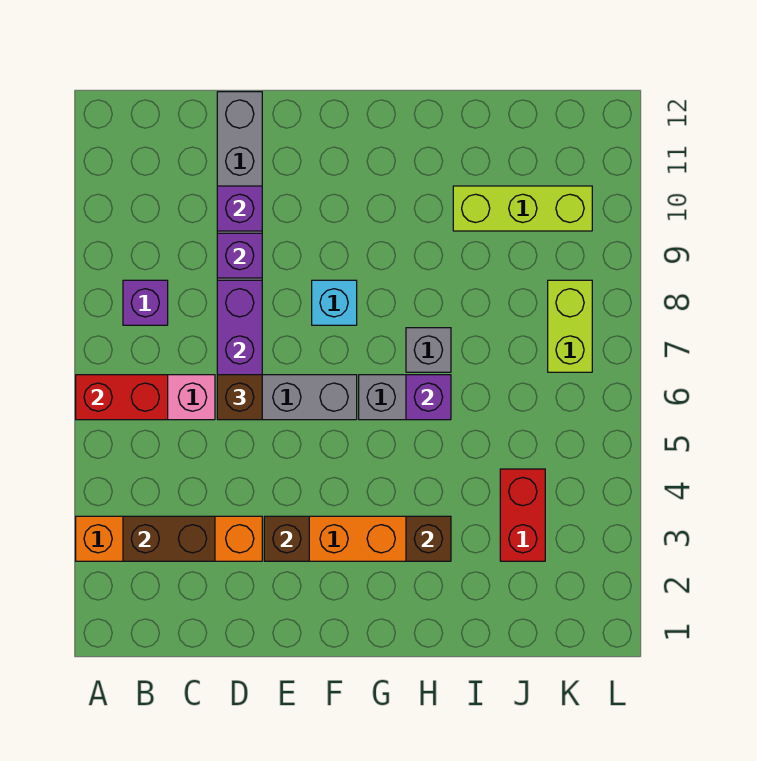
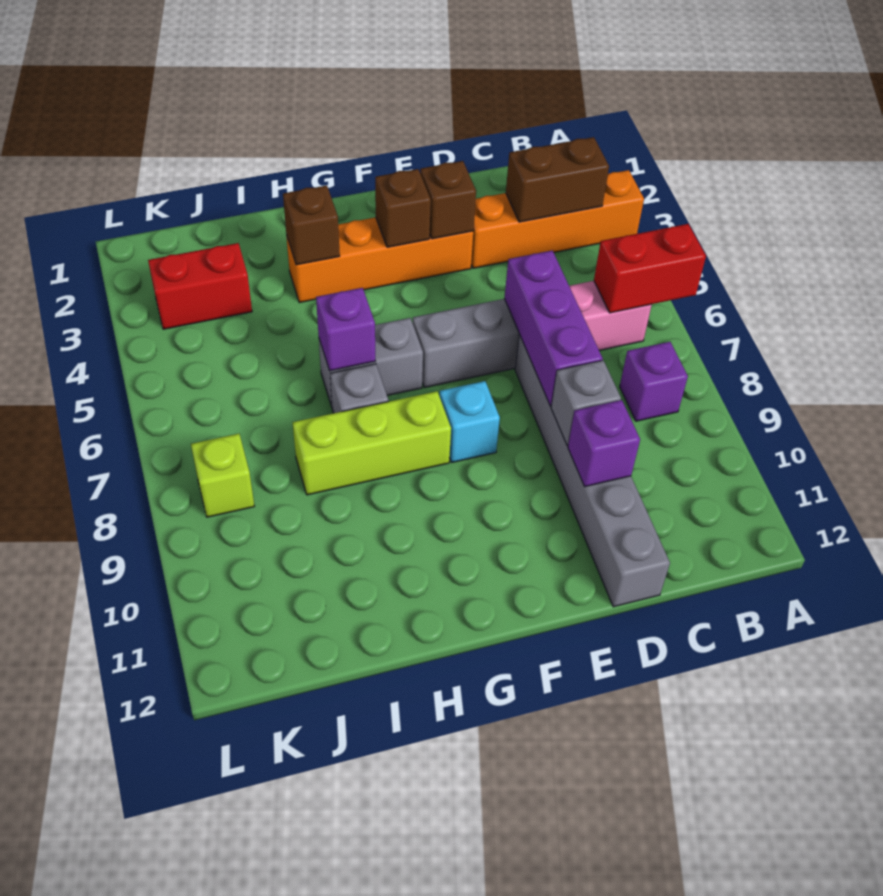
brown 1x1 brick [217,375,262,420] -> brown 1x1 brick moved to [375,169,431,247]
purple 1x1 brick [217,233,262,278] -> grey 1x1 brick [551,360,621,446]
lime 1x3 brick [453,186,592,231] -> lime 1x3 brick moved to [292,391,451,495]
red 1x2 brick [500,469,545,561] -> red 1x2 brick turned to [148,243,252,329]
lime 1x2 brick [548,280,592,372] -> lime 1x1 brick [191,434,254,517]

